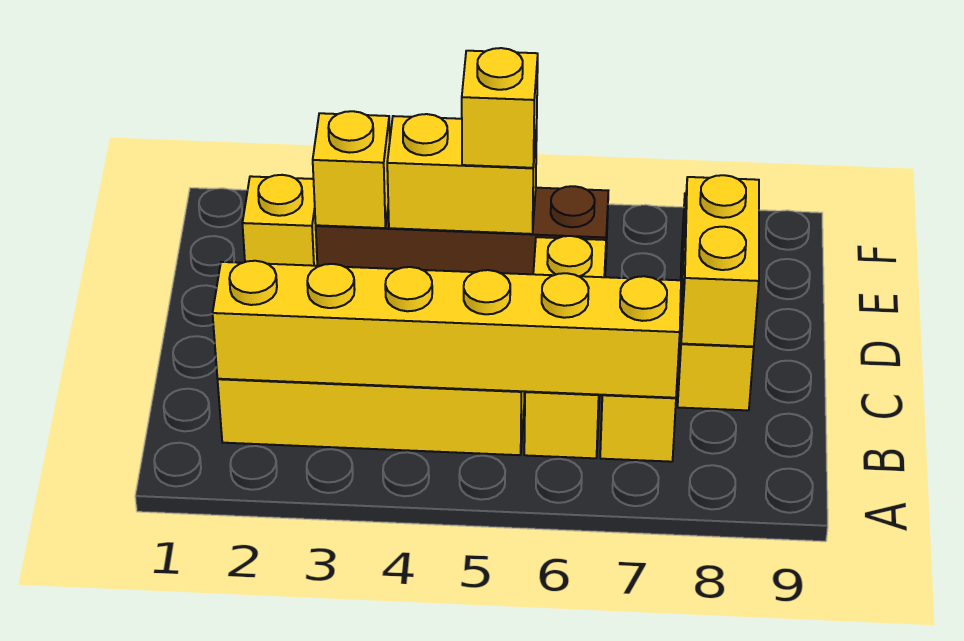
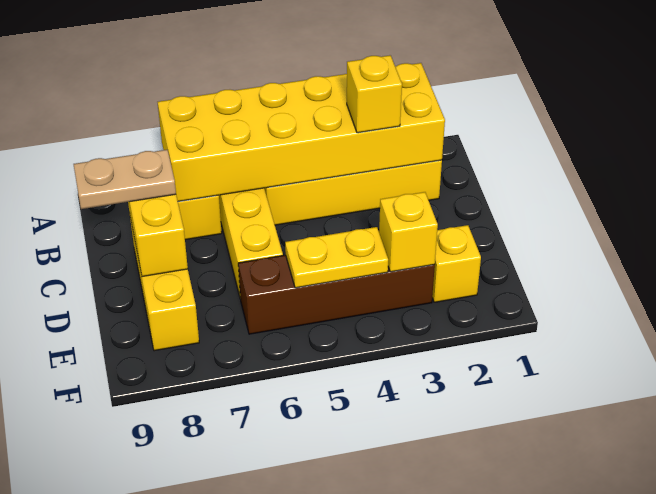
yellow 1x6 brick [213,261,681,398] -> yellow 2x6 brick [158,63,445,201]
none -> tan 1x2 plate [74,150,176,209]
yellow 1x2 brick [387,114,537,234] -> yellow 1x2 plate [285,227,388,288]
yellow 1x1 brick [462,48,538,168] -> yellow 1x1 brick moved to [347,55,402,133]

